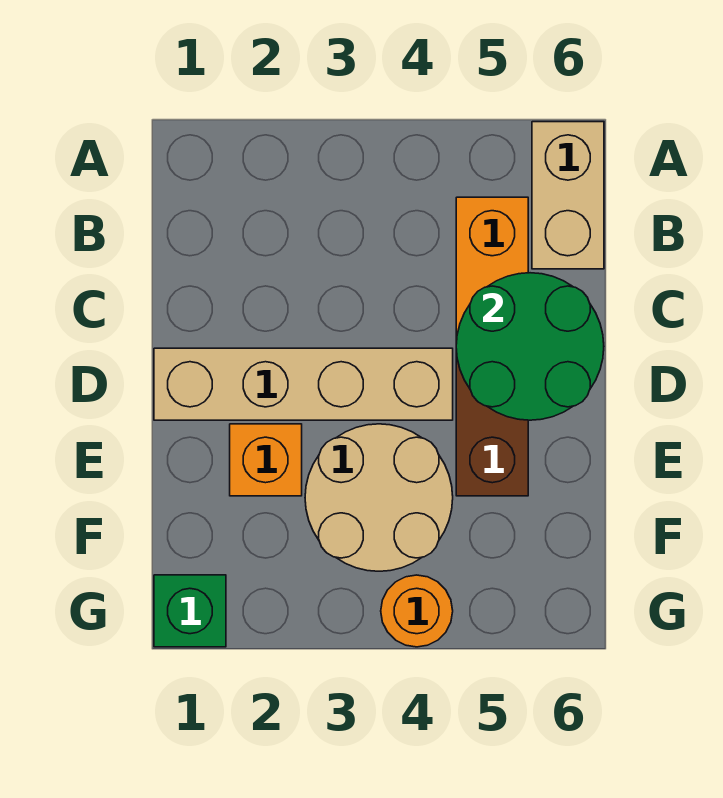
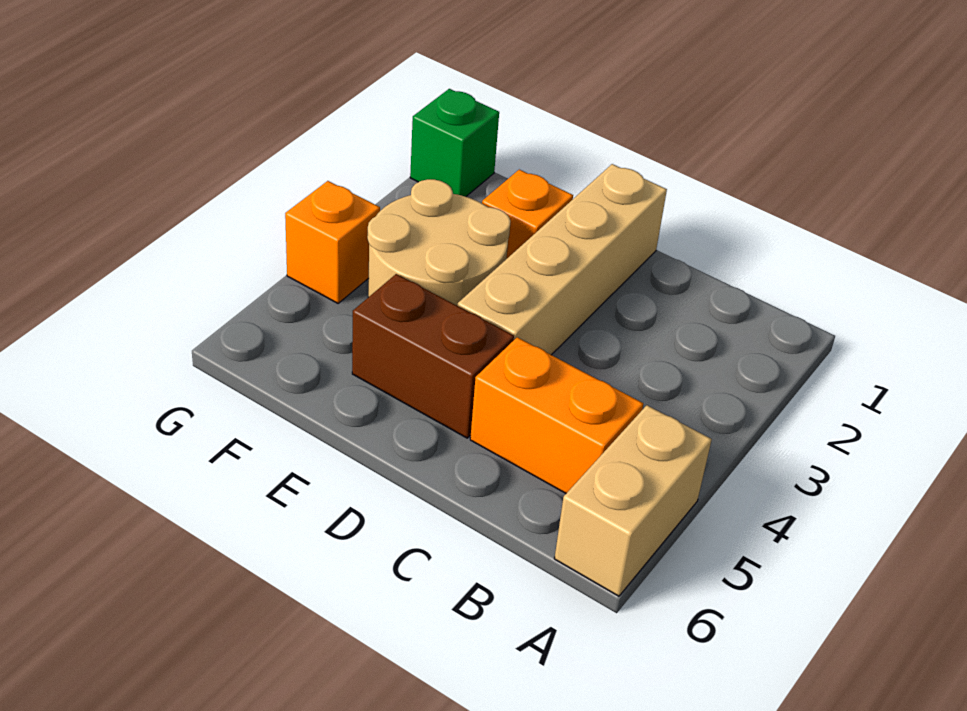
tan 1x2 brick [532,122,604,269] -> tan 1x2 brick turned to [554,405,712,596]
green 2x2 round brick [456,273,604,420] -> none
orange 1x1 round brick [381,575,453,647] -> orange 1x1 brick [285,181,380,303]

